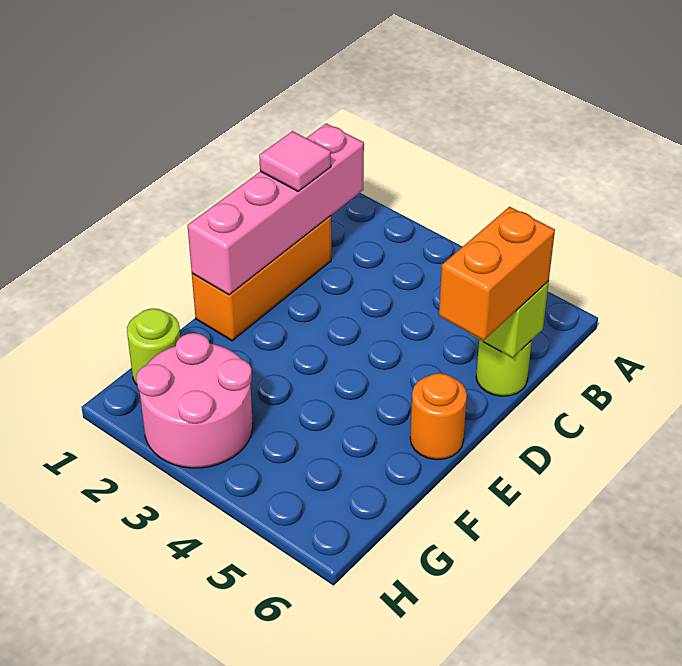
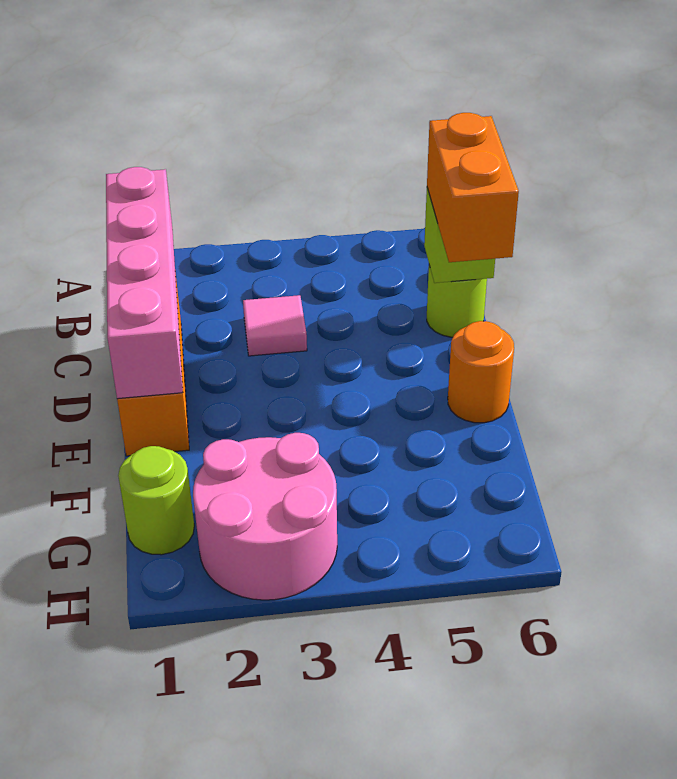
pink 1x1 tile [259,131,331,191] -> pink 1x1 tile moved to [243,295,307,356]

